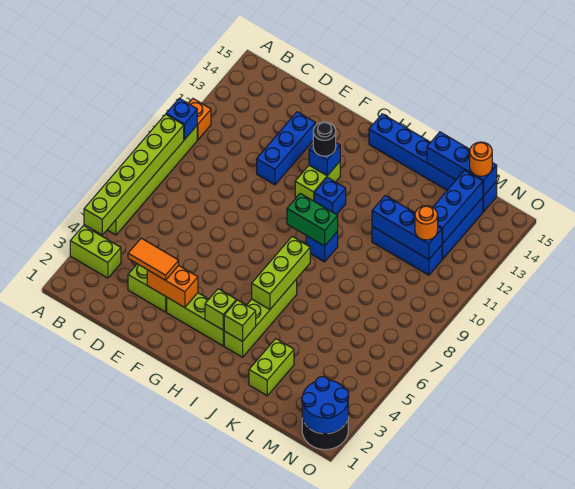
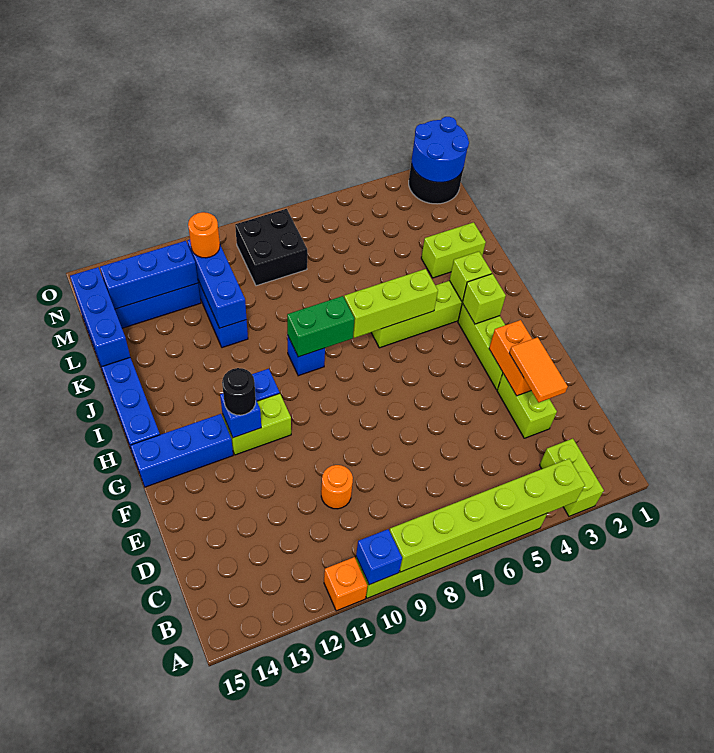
blue 1x3 brick [257,112,315,185] -> blue 1x3 brick moved to [131,414,233,487]
green 1x2 brick [287,193,338,246] -> green 1x2 brick turned to [287,296,355,357]
none -> black 2x2 brick [235,209,307,286]
orange 1x1 round brick [470,142,492,176] -> orange 1x1 round brick moved to [321,465,353,509]

